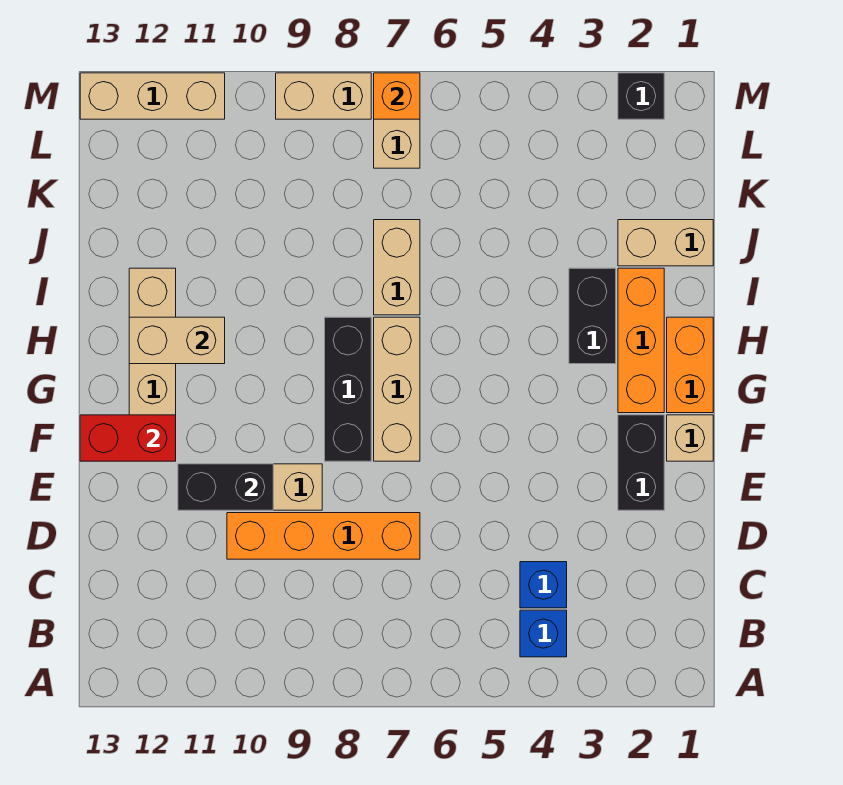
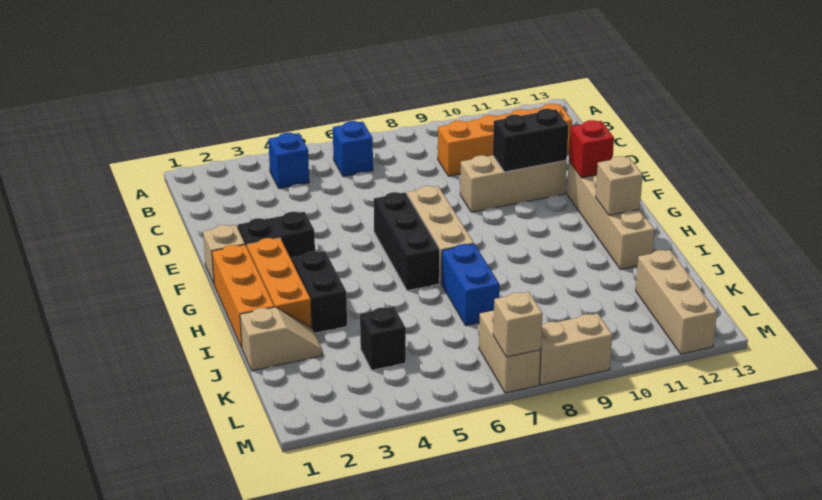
blue 1x1 brick [520,562,567,608] -> blue 1x1 brick moved to [333,121,373,176]
orange 1x4 brick [227,513,420,559] -> orange 1x4 brick moved to [438,104,572,176]
black 1x2 brick [618,415,664,510] -> black 1x2 brick turned to [238,212,315,260]
black 1x3 brick [325,317,371,461] -> black 1x3 brick moved to [374,192,440,291]
red 1x2 brick [80,415,176,461] -> red 1x1 brick [569,120,614,178]
orange 1x2 brick [667,317,713,413] -> orange 1x3 brick [212,245,274,348]
tan 1x2 brick [129,317,225,364] -> tan 1x1 brick [596,156,643,215]
tan 1x2 brick [374,220,420,315] -> blue 1x2 brick [442,244,499,326]
tan 1x2 brick [618,220,713,266] -> tan 1x2 slope [240,307,322,371]
black 1x1 brick [618,73,664,119] -> black 1x1 brick moved to [360,307,406,370]
orange 1x1 brick [374,73,420,119] -> tan 1x1 brick [493,292,543,357]
tan 1x3 brick [80,73,225,119] -> tan 1x3 brick turned to [636,250,717,354]

